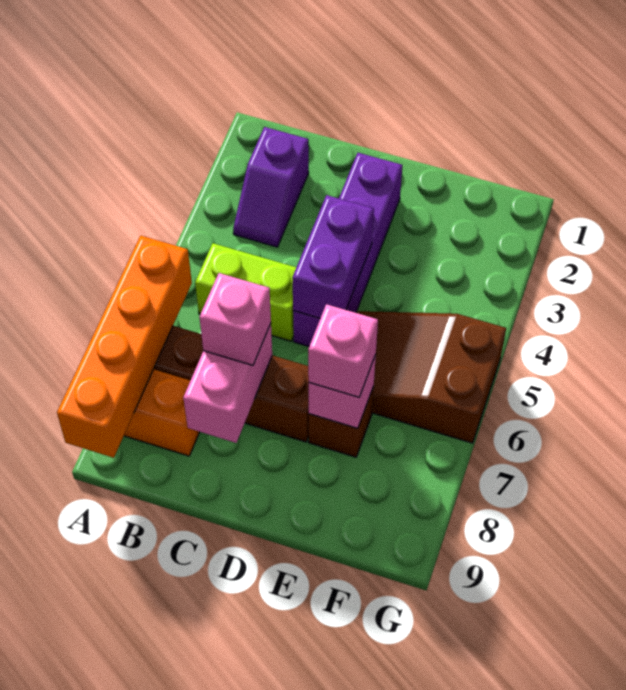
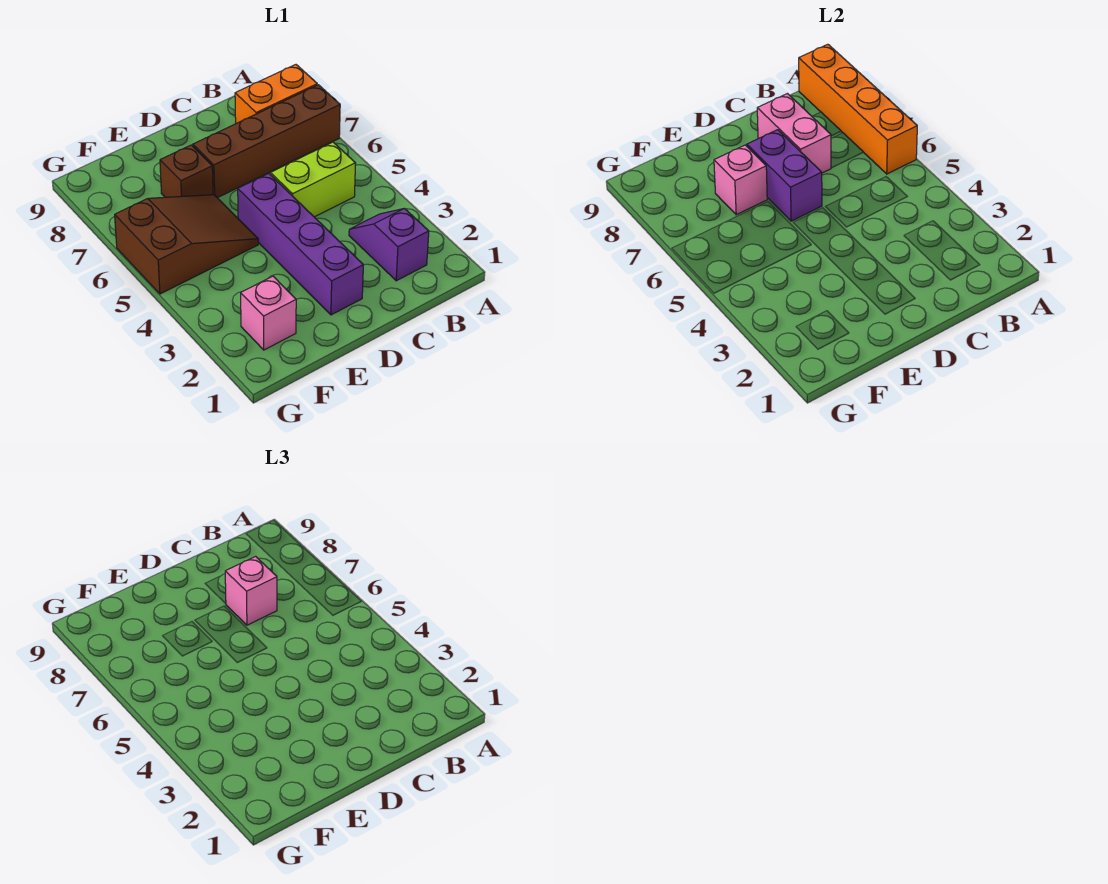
purple 1x2 brick [292,195,374,318] -> purple 1x2 brick moved to [747,130,822,221]
pink 1x1 brick [308,304,378,397] -> pink 1x1 brick moved to [241,276,296,350]

